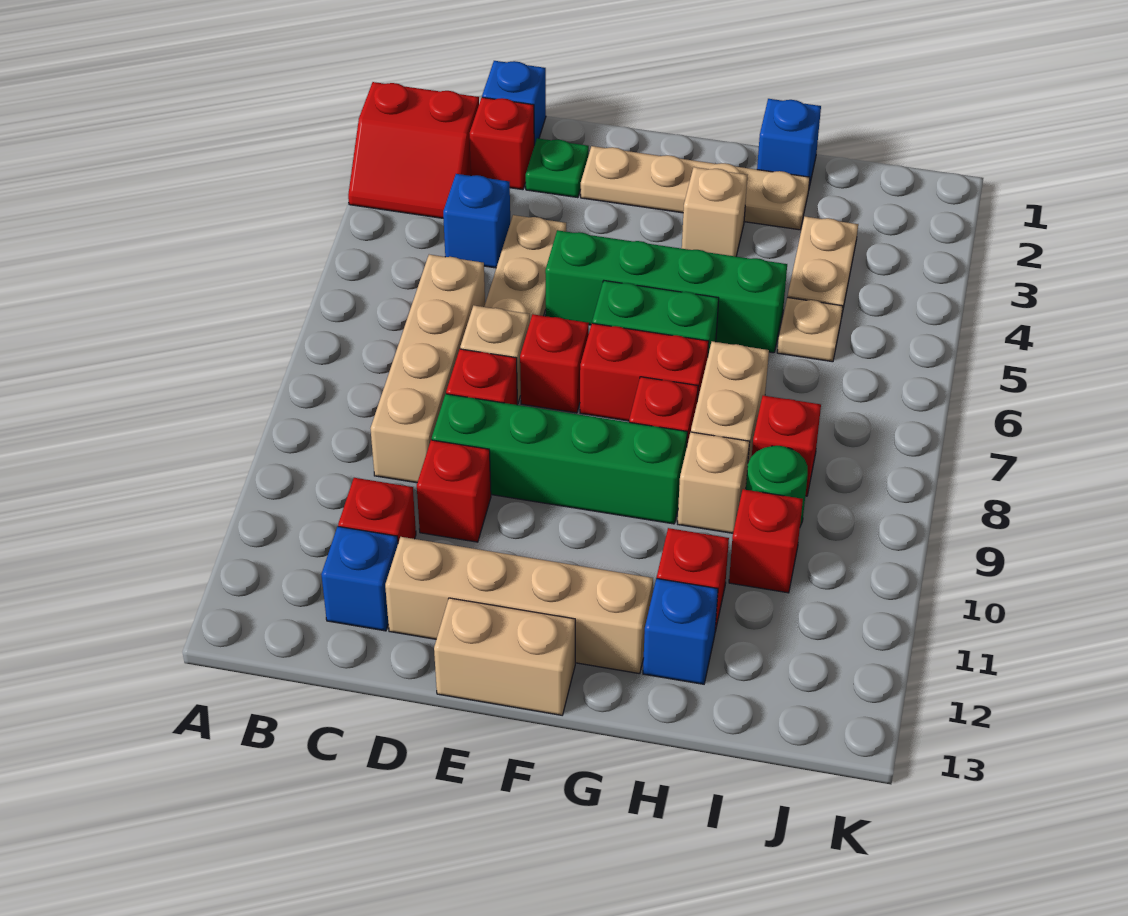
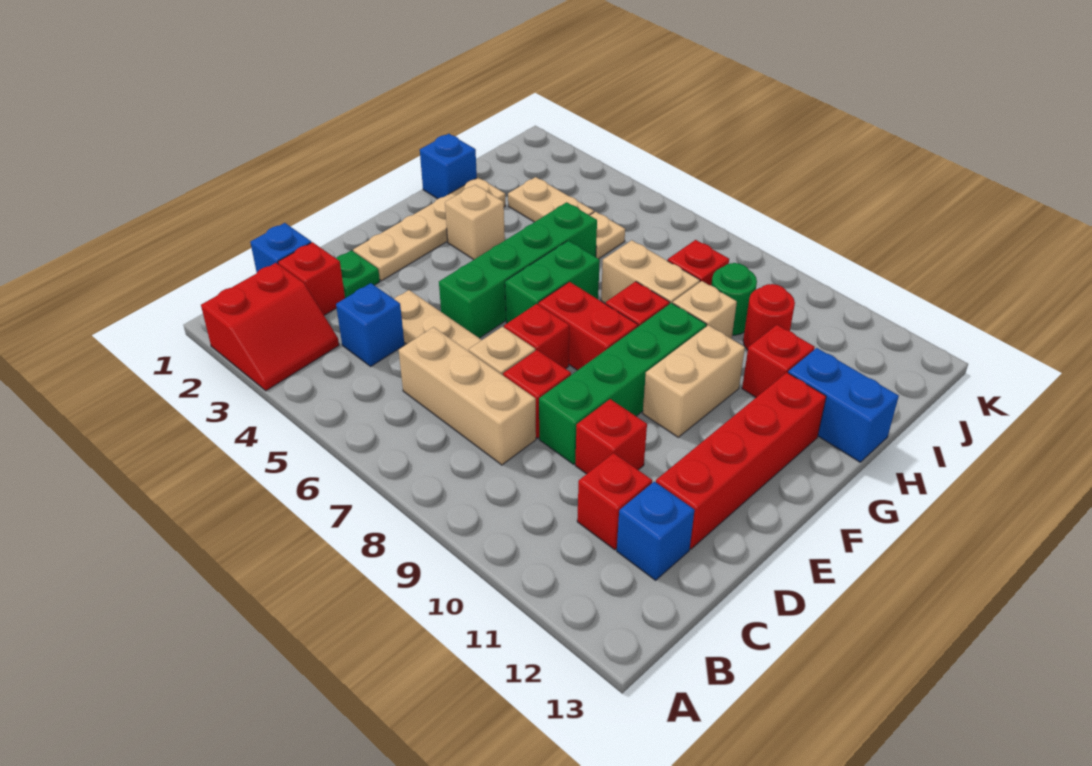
tan 1x4 brick [370,255,485,483] -> tan 1x3 brick [399,327,536,465]
tan 1x4 brick [385,537,653,674] -> red 1x4 brick [656,373,826,549]
tan 1x2 brick [434,598,575,715] -> tan 1x2 brick moved to [643,325,745,437]
red 1x2 brick [580,323,709,421] -> red 1x2 brick turned to [538,282,638,370]
blue 1x1 brick [643,578,718,684] -> blue 1x2 brick [788,348,899,462]
red 1x1 brick [729,489,803,593] -> red 1x1 round brick [743,284,795,350]

